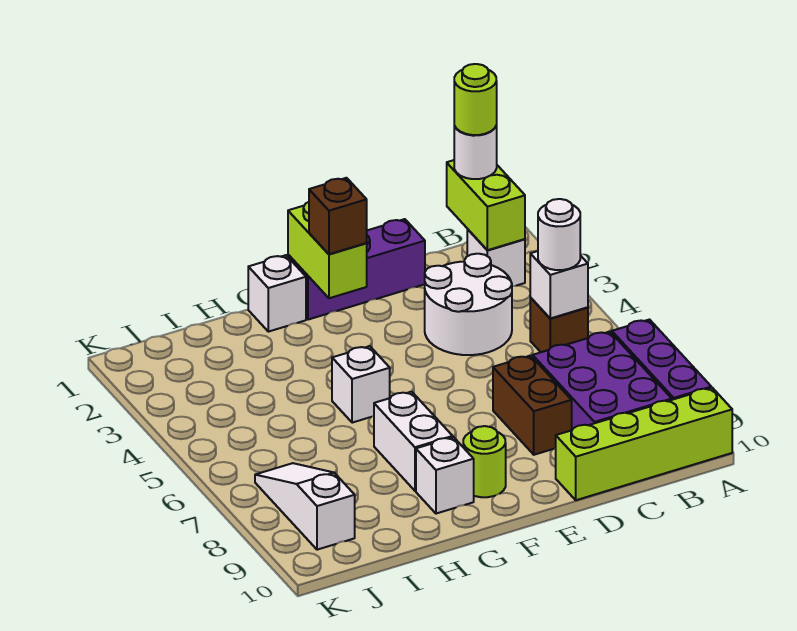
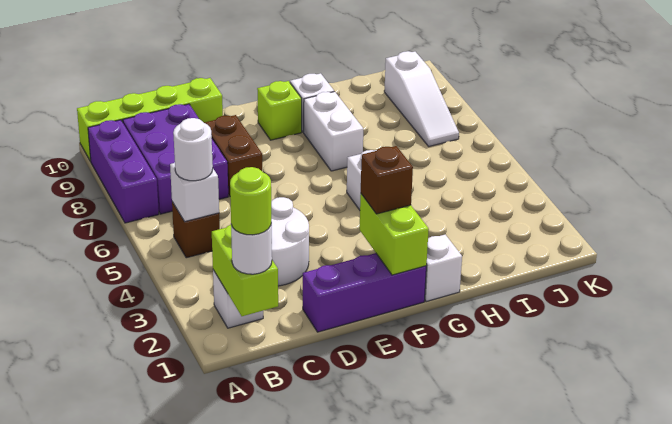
lime 1x1 round brick [463,426,506,497] -> lime 1x1 brick [257,81,302,140]

